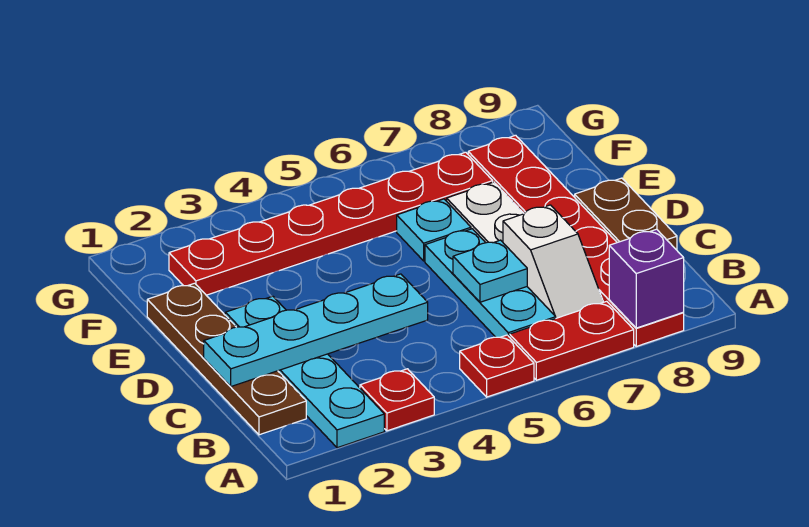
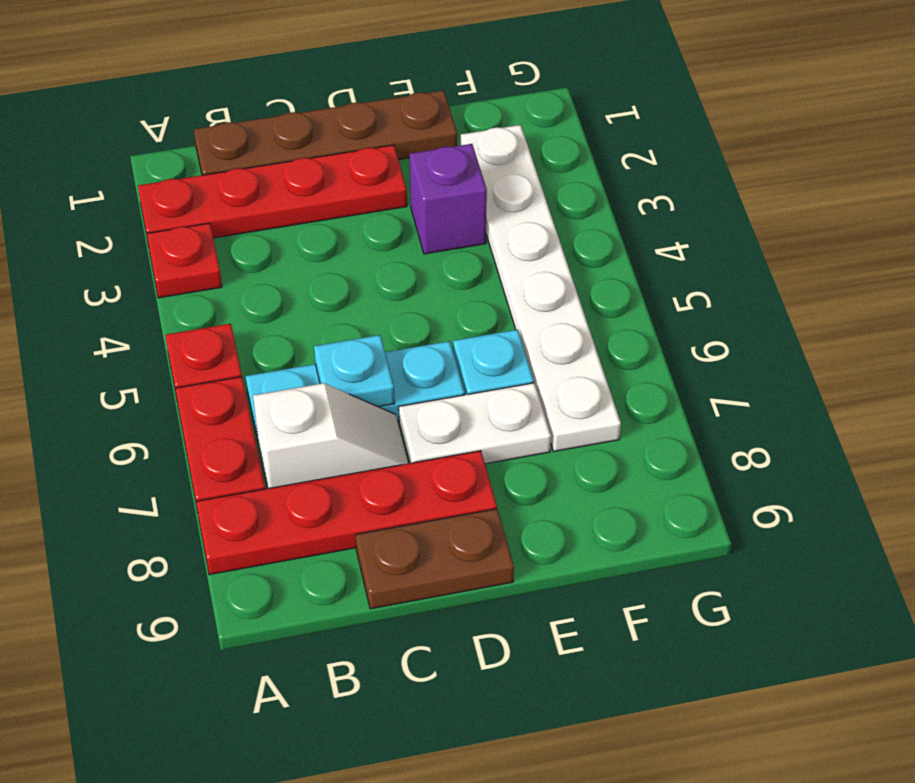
cyan 1x4 plate [225,296,384,448] -> red 1x4 plate [138,145,407,238]
red 1x6 plate [468,135,684,346] -> red 1x4 plate [196,451,497,575]
purple 1x1 brick [609,229,684,328] -> purple 1x1 brick moved to [410,144,487,254]
white 1x2 slope [503,205,603,318] -> white 1x2 slope turned to [253,383,408,488]
cyan 1x4 plate [204,274,428,387] -> none
red 1x6 plate [169,152,493,295] -> white 1x6 plate [461,125,621,451]

